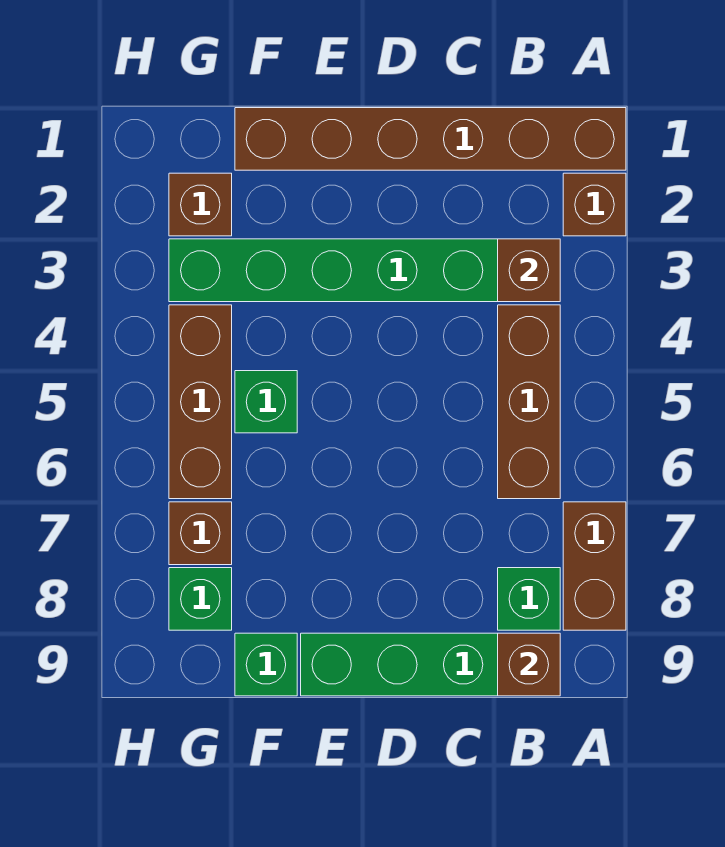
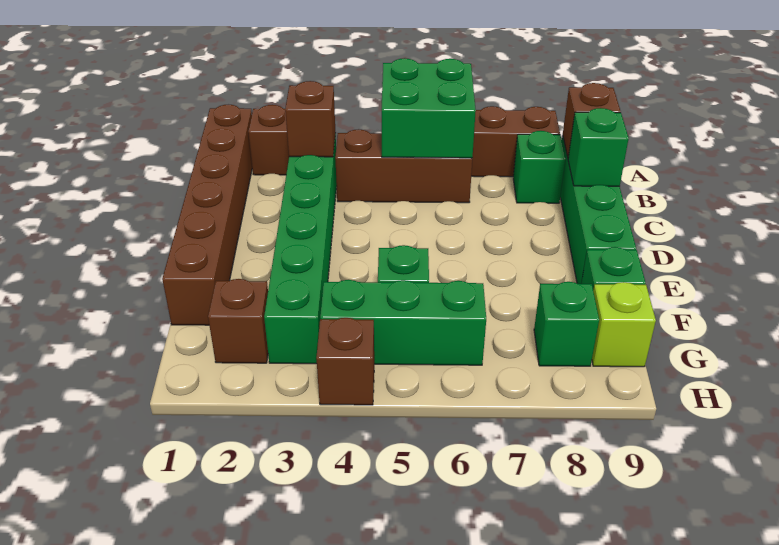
none -> green 2x2 brick [382,58,476,158]
none -> green 1x1 brick [568,108,629,186]
brown 1x3 brick [169,305,232,499] -> green 1x3 brick [320,280,486,365]
brown 1x1 brick [169,502,232,565] -> brown 1x1 brick moved to [316,318,374,405]
none -> lime 1x1 brick [592,282,656,367]

